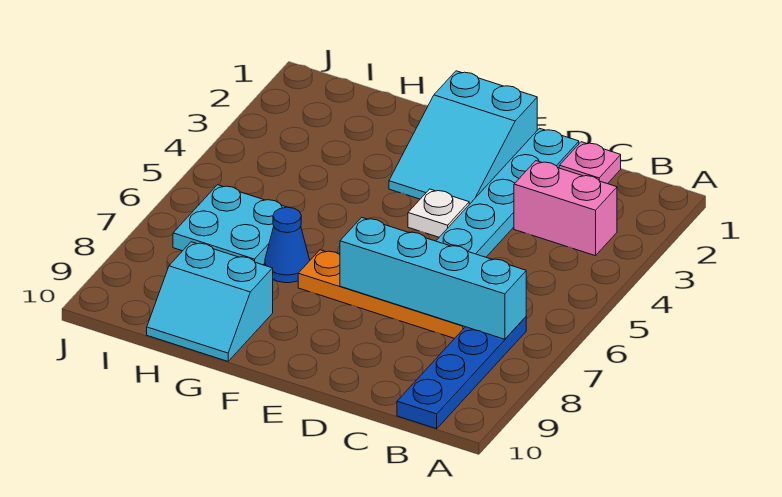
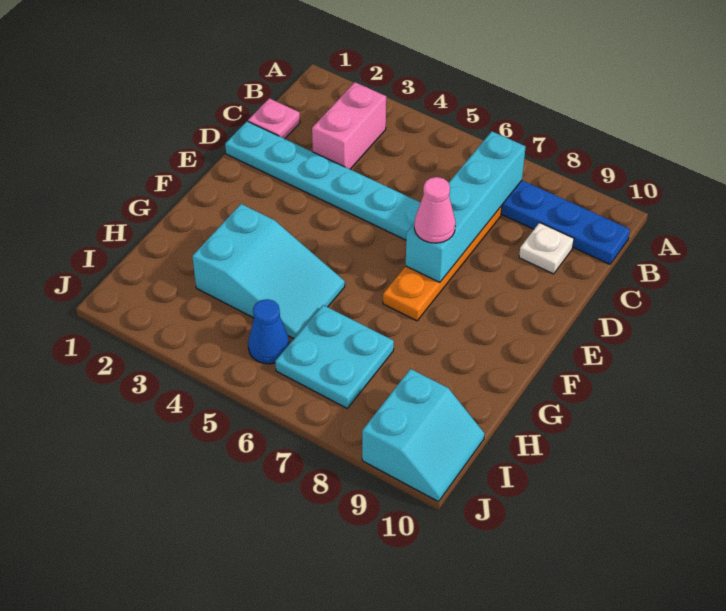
cyan 2x3 slope [389,71,537,204] -> cyan 2x3 slope moved to [192,204,345,339]
white 1x1 plate [408,189,469,237] -> white 1x1 plate moved to [519,223,574,274]
none -> pink 1x1 cone [414,177,455,243]
blue 1x1 cone [265,207,310,283] -> blue 1x1 cone moved to [248,299,289,364]
cyan 2x2 slope [147,242,273,361] -> cyan 2x2 slope moved to [362,369,484,502]

